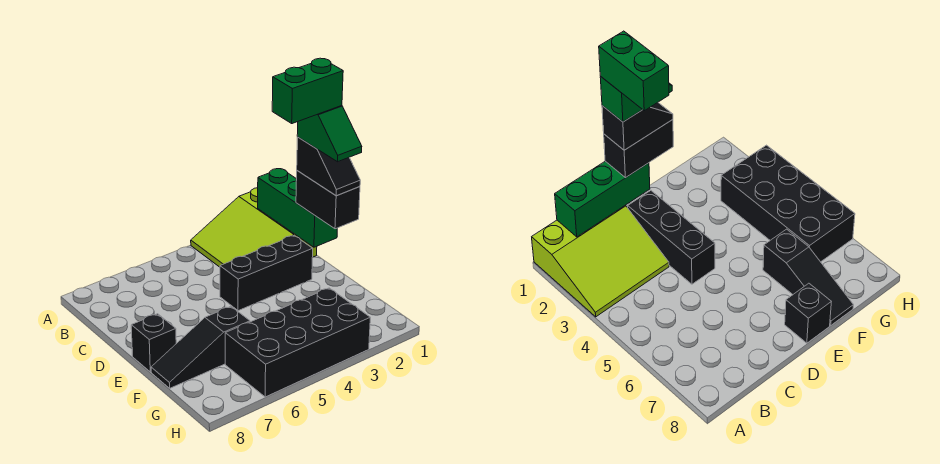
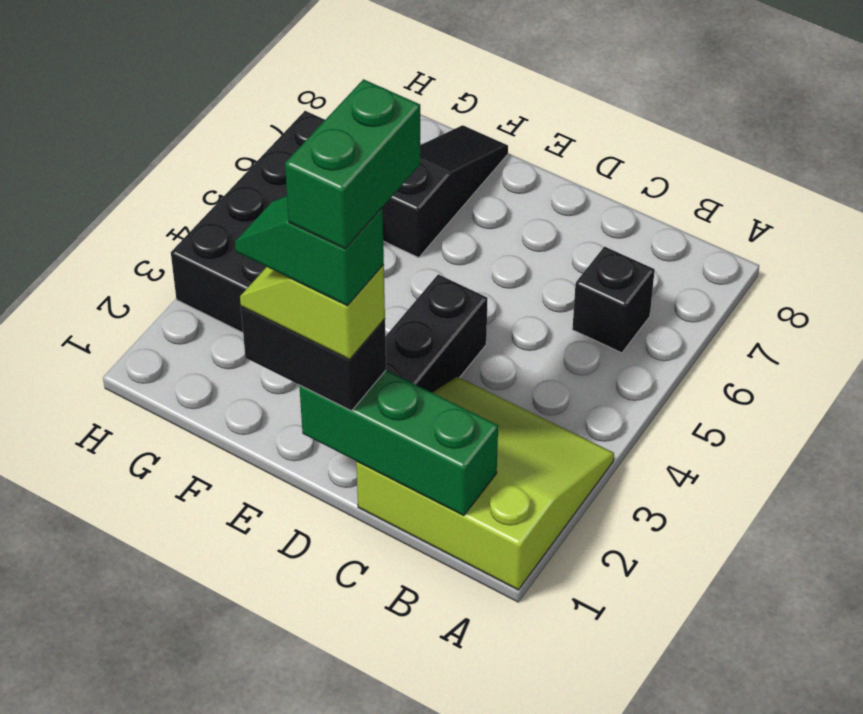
black 1x2 slope [297,137,360,196] -> lime 1x2 slope [240,265,385,360]
black 1x1 brick [131,314,176,372] -> black 1x1 brick moved to [572,247,655,353]

